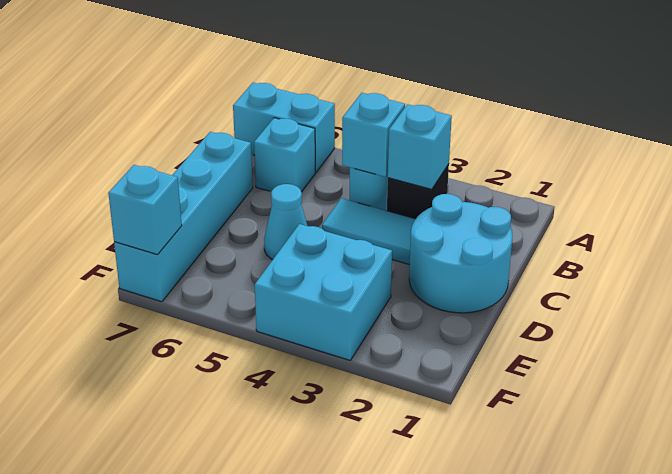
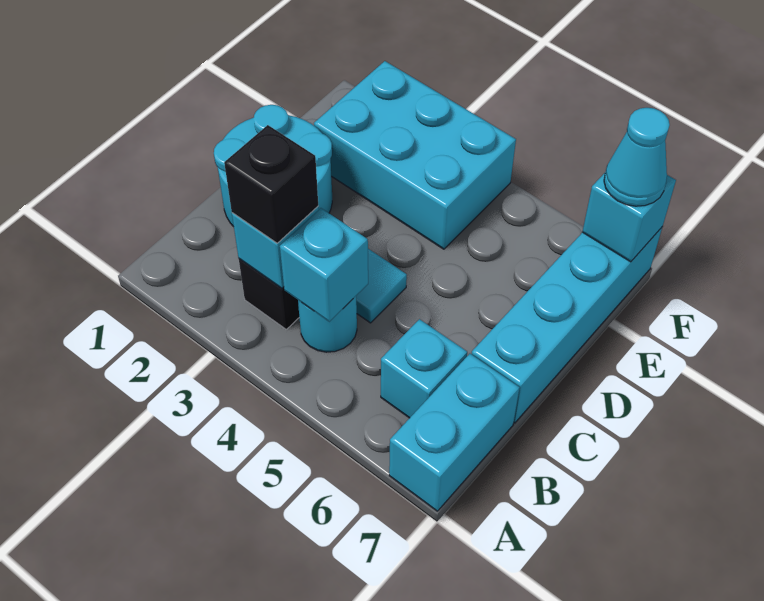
cyan 1x2 brick [233,83,335,172] -> cyan 1x2 brick turned to [389,354,520,511]
none -> black 1x1 brick [224,125,318,243]
cyan 1x1 cone [264,184,307,260] -> cyan 1x1 cone moved to [604,108,670,206]
cyan 2x2 brick [255,224,392,360] -> cyan 2x3 brick [314,61,516,249]

